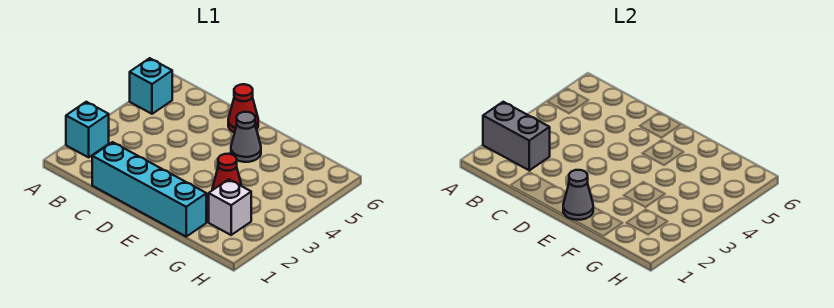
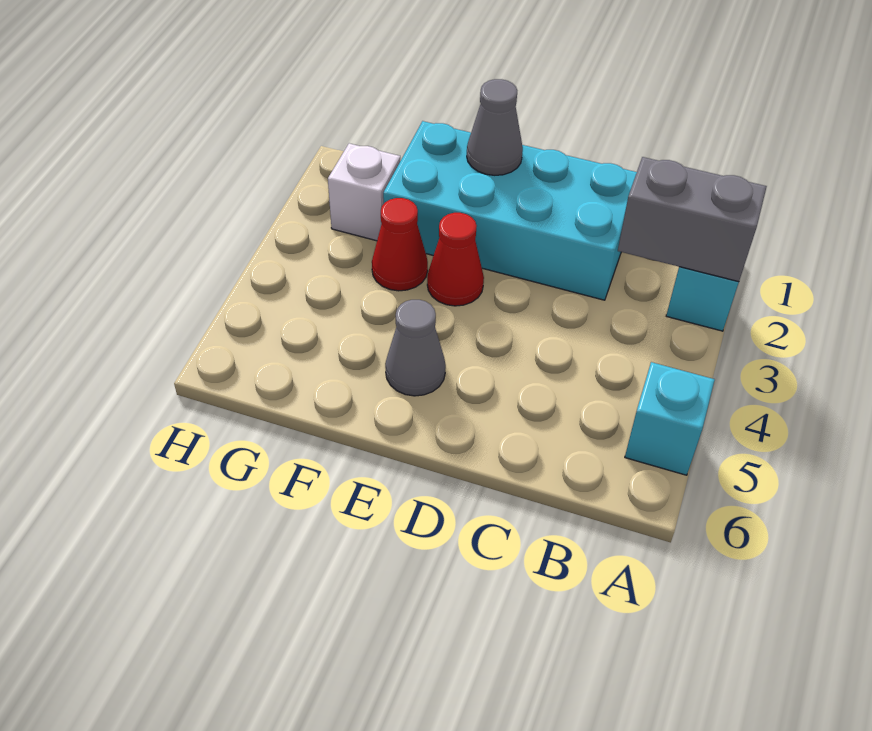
cyan 1x4 brick [92,142,206,236] -> cyan 2x4 brick [383,121,637,300]
red 1x1 cone [228,84,258,133] -> red 1x1 cone moved to [427,213,484,306]

